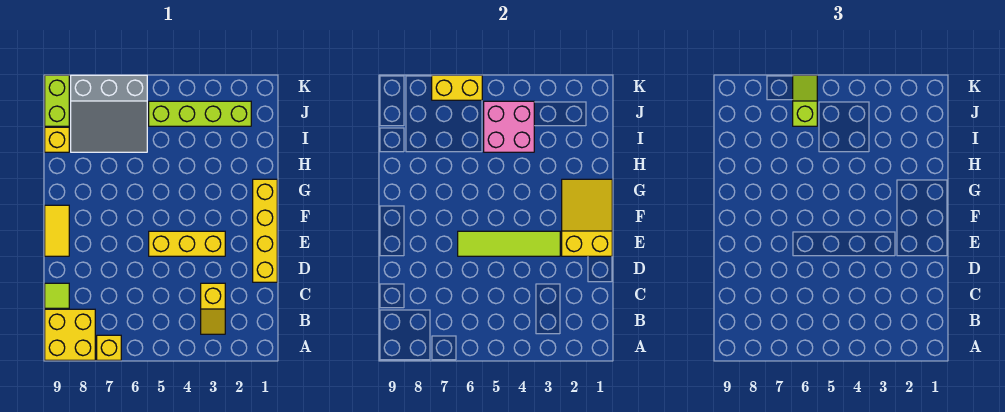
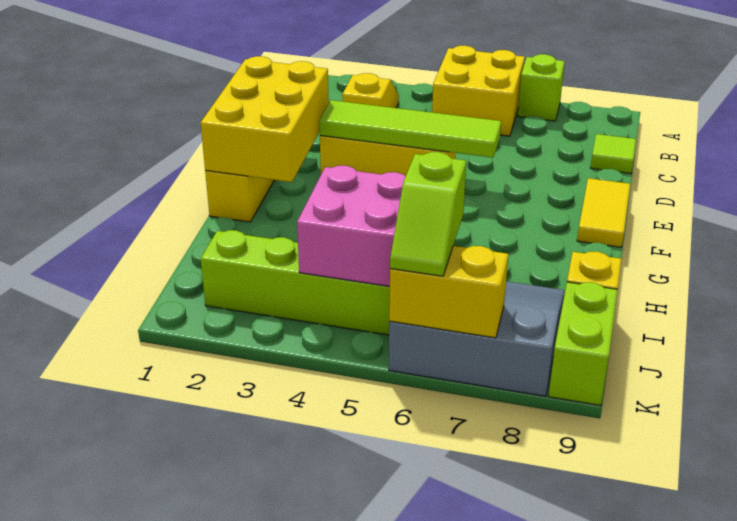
yellow 1x1 brick [97,335,121,360] -> lime 1x1 brick [518,54,565,121]
yellow 2x2 brick [45,309,95,360] -> yellow 2x2 brick moved to [432,46,525,136]
yellow 2x3 slope [562,179,612,256] -> yellow 2x3 brick [201,56,329,182]

